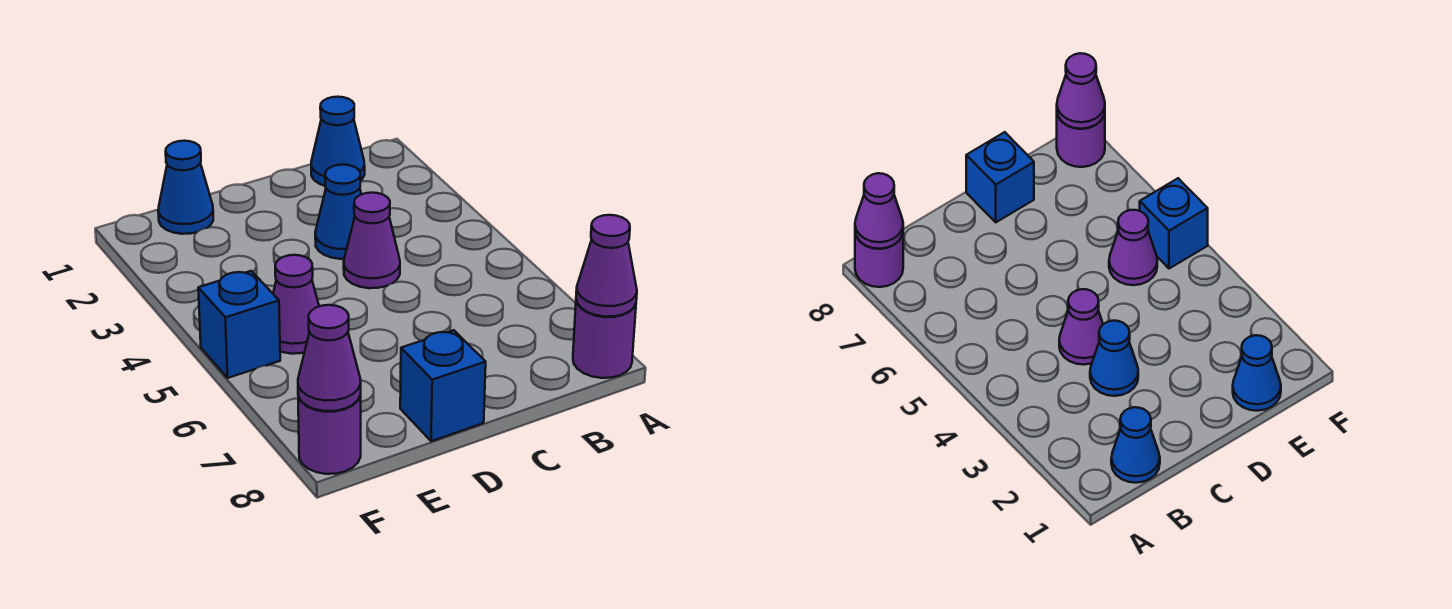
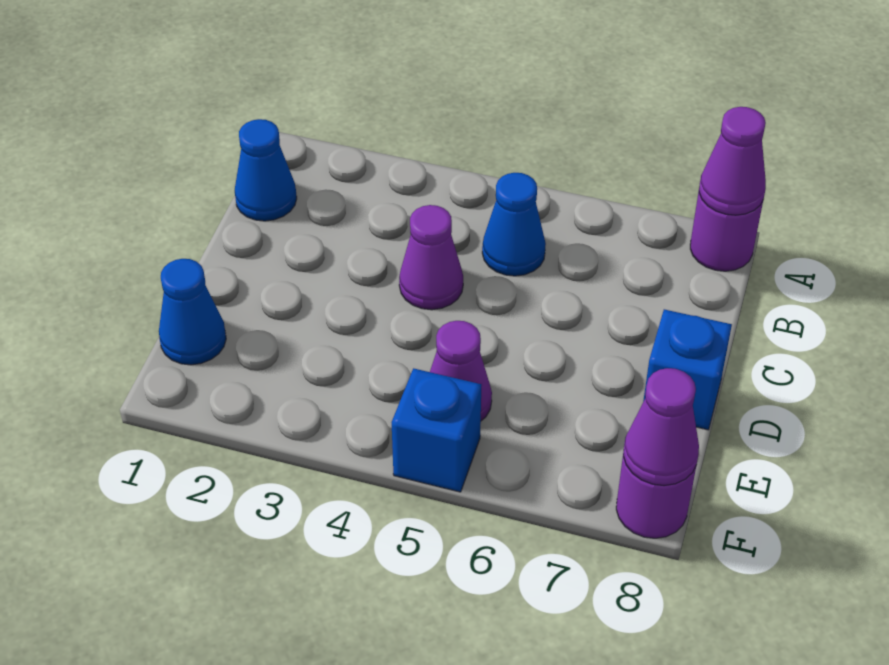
blue 1x1 cone [315,165,361,259] -> blue 1x1 cone moved to [482,173,546,276]

